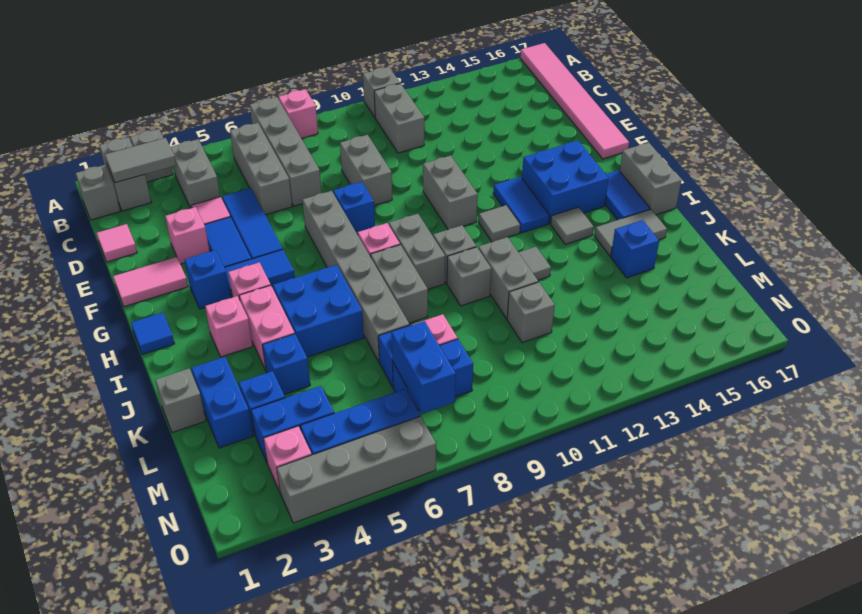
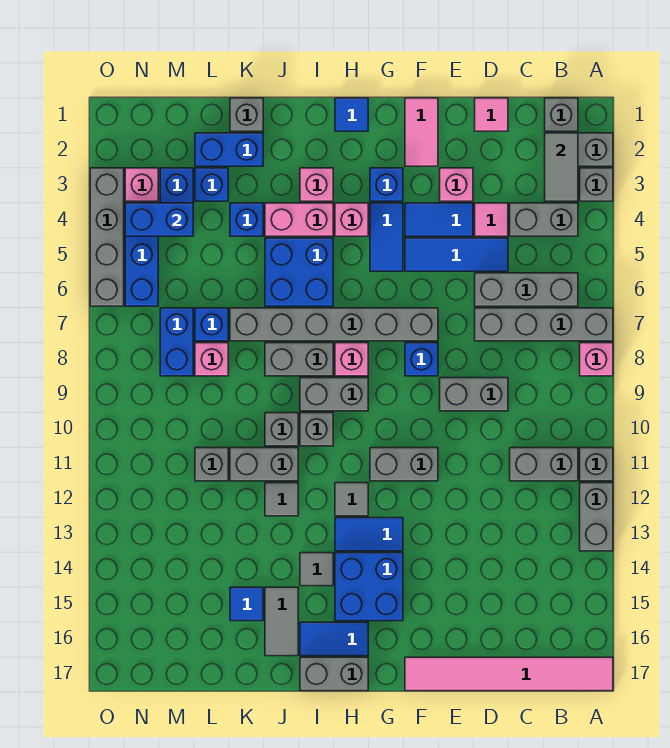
none -> grey 1x2 brick [580,483,613,551]
blue 1x1 brick [611,220,659,278] -> blue 1x1 tile [230,587,263,621]
blue 1x2 brick [391,321,456,414] -> blue 1x2 brick moved to [125,203,193,236]

